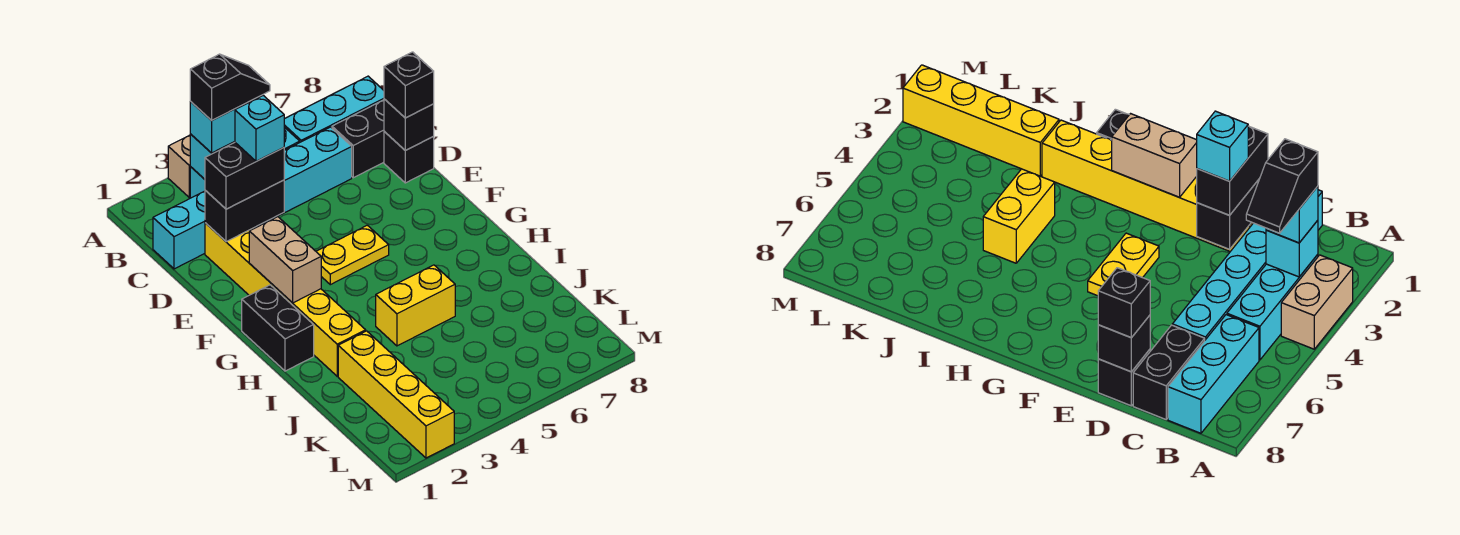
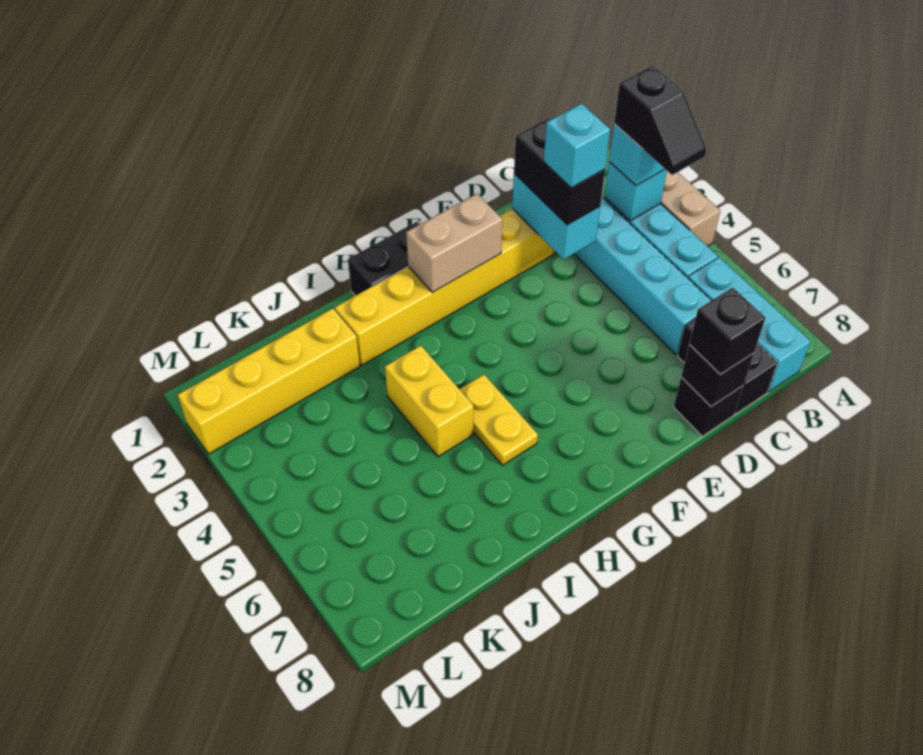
black 1x2 brick [205,180,284,242] -> cyan 1x2 brick [512,174,600,259]
yellow 1x2 plate [316,225,389,285] -> yellow 1x2 plate moved to [460,375,538,465]

